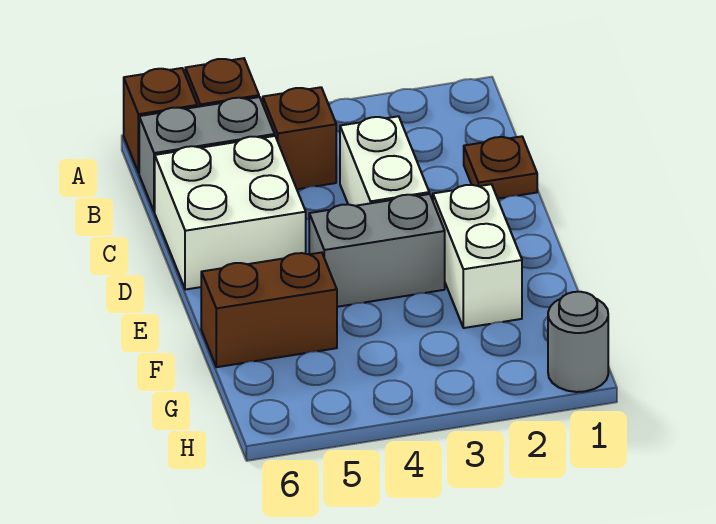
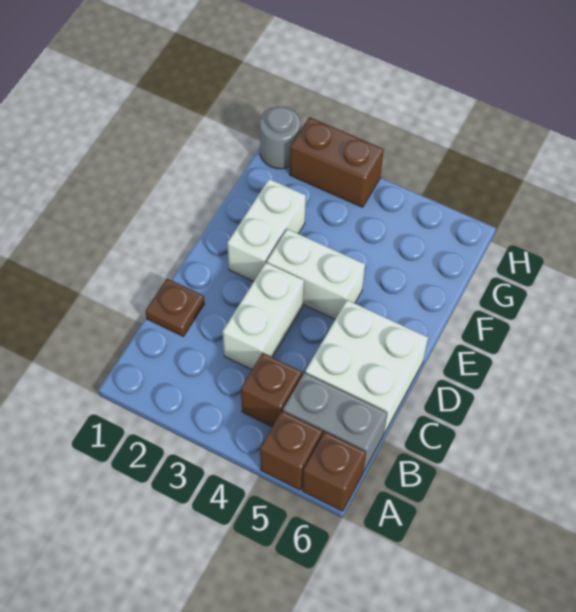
grey 1x2 brick [309,194,445,307] -> white 1x2 brick [267,229,365,319]
brown 1x2 brick [201,252,337,367] -> brown 1x2 brick moved to [290,117,384,207]

